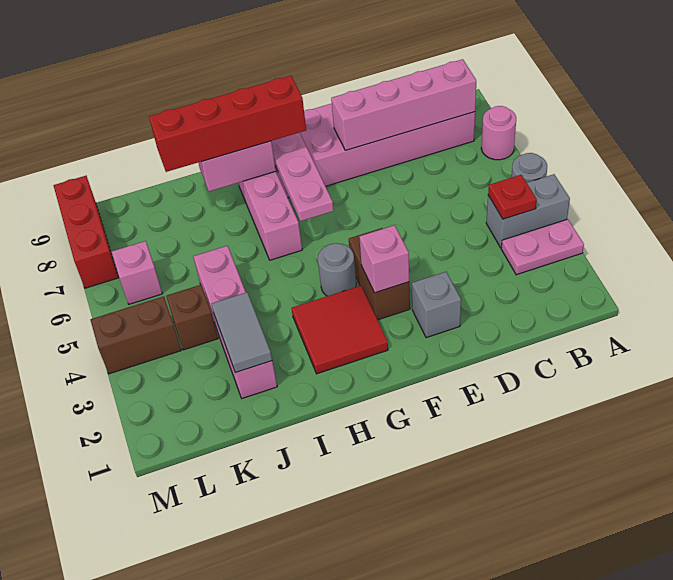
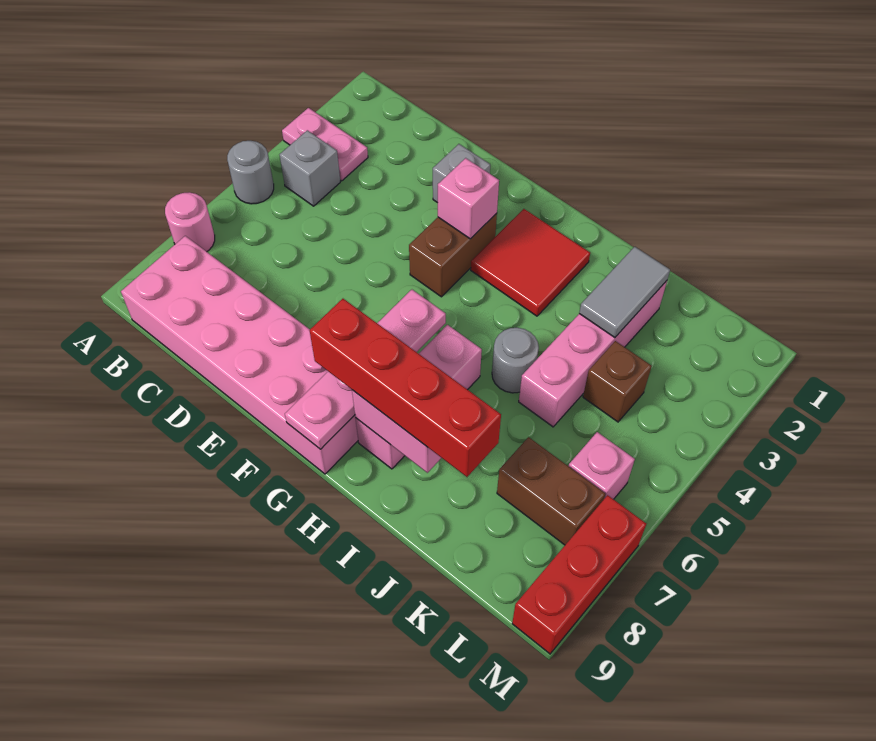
grey 1x2 brick [486,174,570,248] -> grey 1x1 brick [280,130,340,206]
red 1x1 plate [488,175,537,219] -> none
pink 1x4 brick [331,59,476,150] -> none
grey 1x1 round brick [318,243,356,296] -> grey 1x1 round brick moved to [492,328,539,393]
brown 1x2 brick [91,296,181,374] -> brown 1x2 brick moved to [497,437,605,545]

